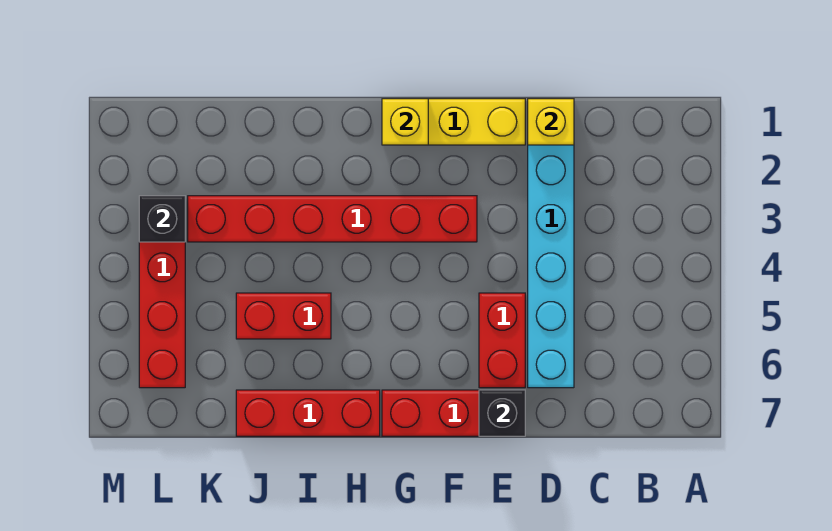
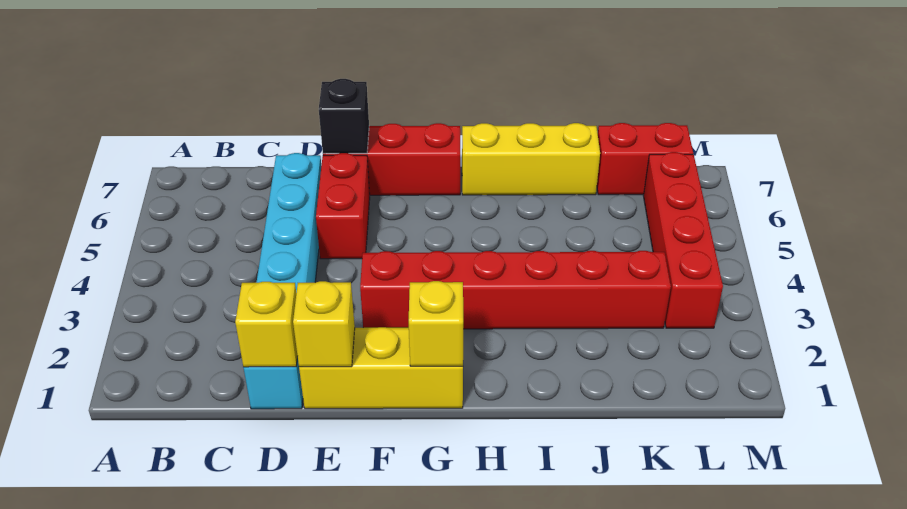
none -> yellow 1x1 brick [293,281,355,367]
red 1x3 brick [236,390,380,436] -> yellow 1x3 brick [462,123,600,195]
red 1x2 brick [236,293,331,339] -> red 1x2 brick moved to [597,123,693,195]
black 1x1 brick [139,196,185,242] -> none

